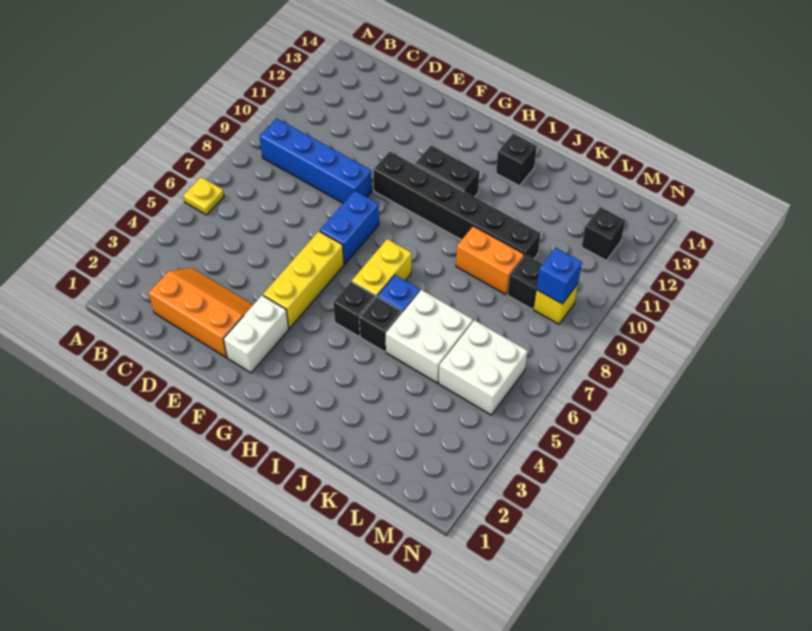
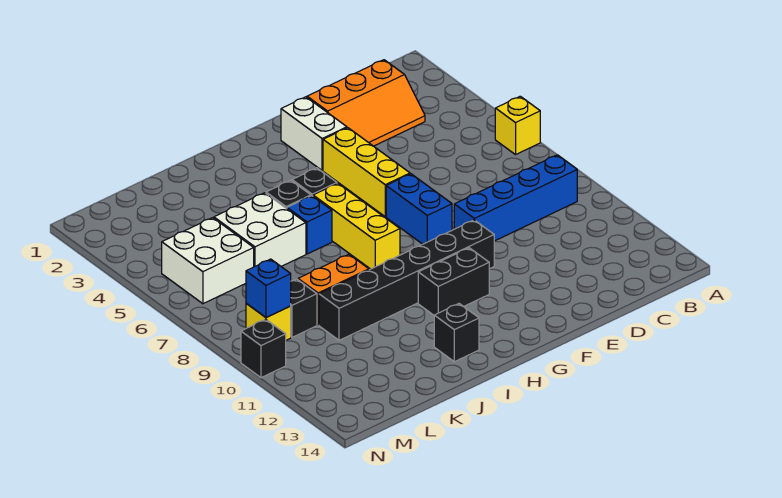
yellow 1x1 plate [183,177,224,215] -> yellow 1x1 brick [495,96,540,155]
yellow 1x2 brick [352,239,412,297] -> yellow 1x3 brick [313,183,400,269]
black 1x1 brick [582,207,625,261] -> black 1x1 brick moved to [241,319,286,378]

